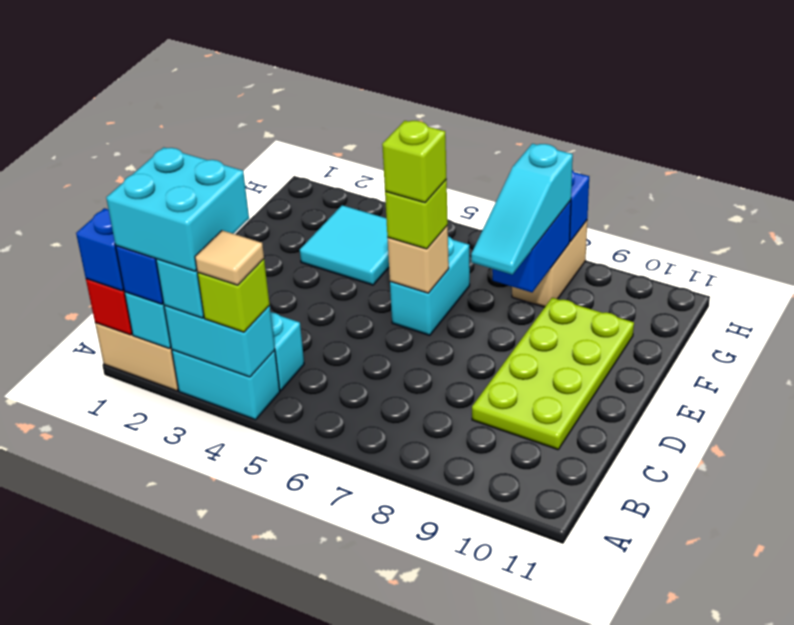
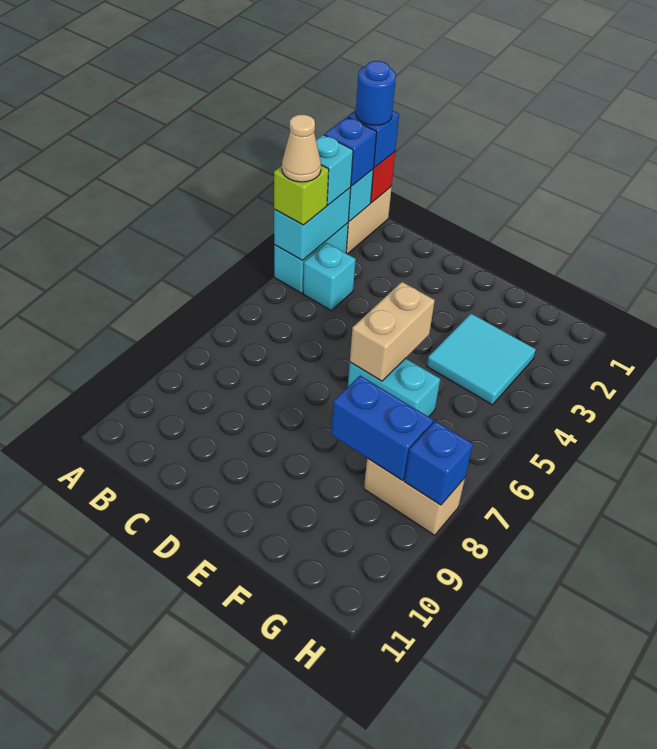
none -> blue 1x1 round brick [356,61,396,125]
cyan 2x2 brick [106,147,249,271] -> none
tan 1x1 tile [195,230,264,285] -> tan 1x1 cone [282,115,321,182]
lime 2x4 plate [472,298,634,450] -> none
tan 1x1 brick [388,226,449,293] -> tan 1x2 brick [350,282,435,381]
lime 1x1 brick [385,180,448,249] -> none
lime 1x1 brick [382,121,447,203] -> none
cyan 1x3 slope [471,144,573,275] -> none

